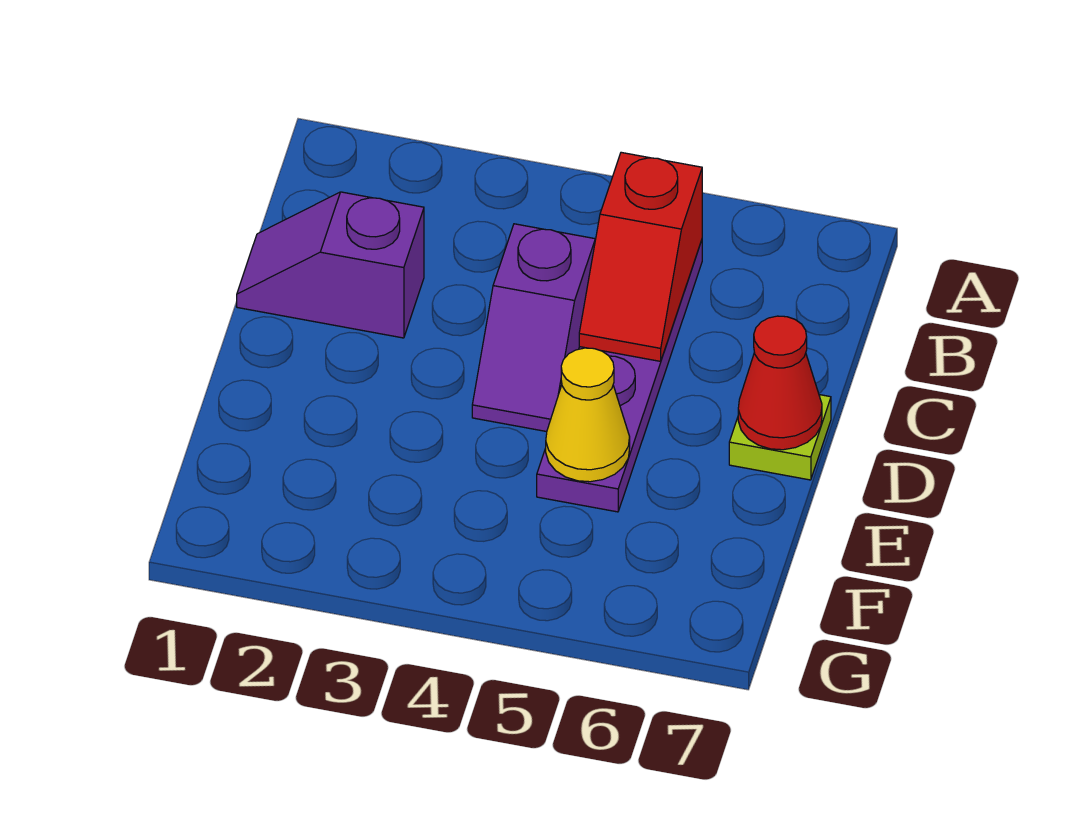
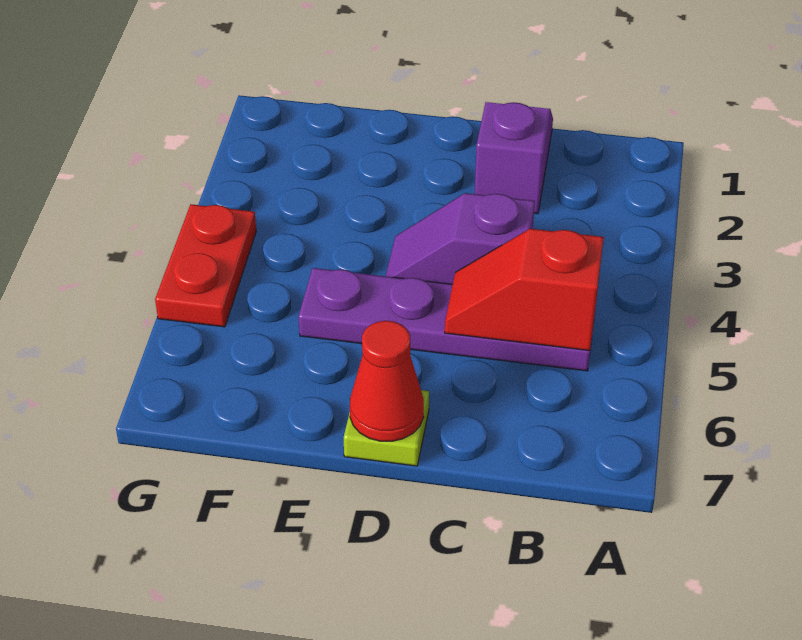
yellow 1x1 cone [546,348,630,482] -> none
none -> red 1x2 plate [155,204,256,327]

